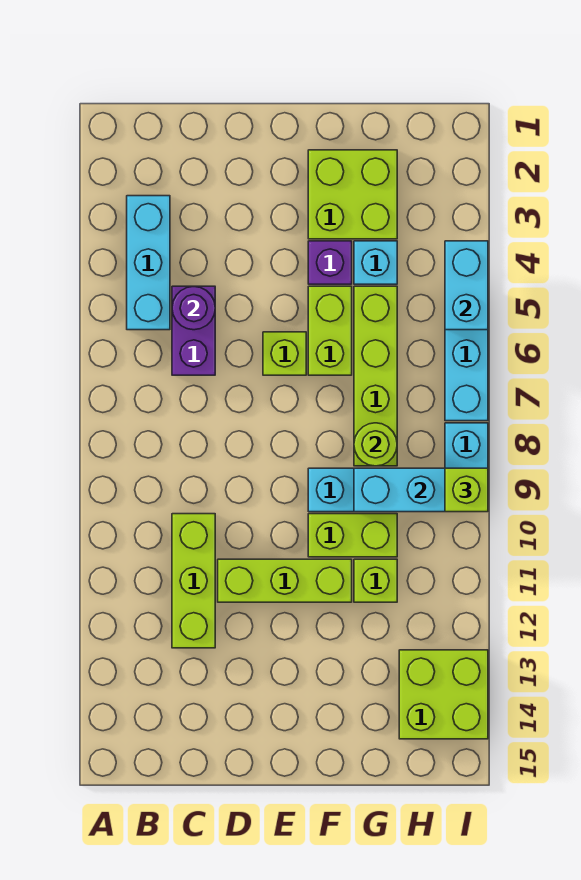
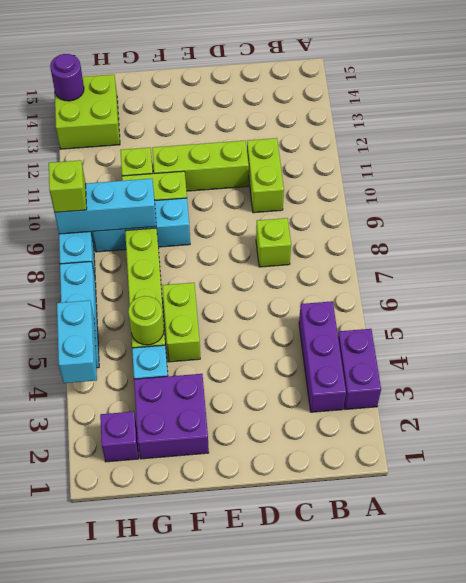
cyan 1x3 brick [127,196,170,330] -> purple 1x3 brick [299,301,346,412]
purple 1x2 brick [172,286,215,375] -> purple 1x2 brick moved to [338,329,381,409]
purple 1x1 round brick [172,286,215,330] -> purple 1x1 round brick moved to [50,54,84,101]
lime 1x3 brick [172,514,215,648] -> lime 1x2 brick [247,138,284,213]
lime 1x1 brick [263,332,306,375] -> lime 1x1 brick moved to [256,218,291,267]
lime 2x2 brick [308,150,397,239] -> purple 2x2 brick [134,374,209,459]
purple 1x1 brick [308,241,352,284] -> purple 1x1 brick moved to [100,412,139,462]
lime 1x1 round brick [354,423,397,466] -> lime 1x1 round brick moved to [128,296,164,345]

